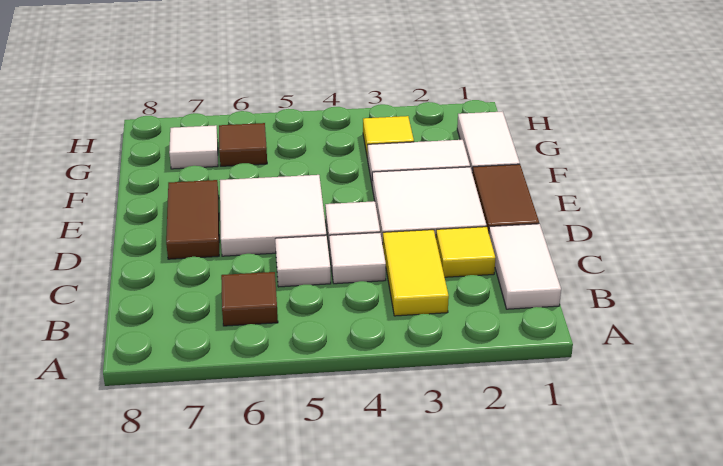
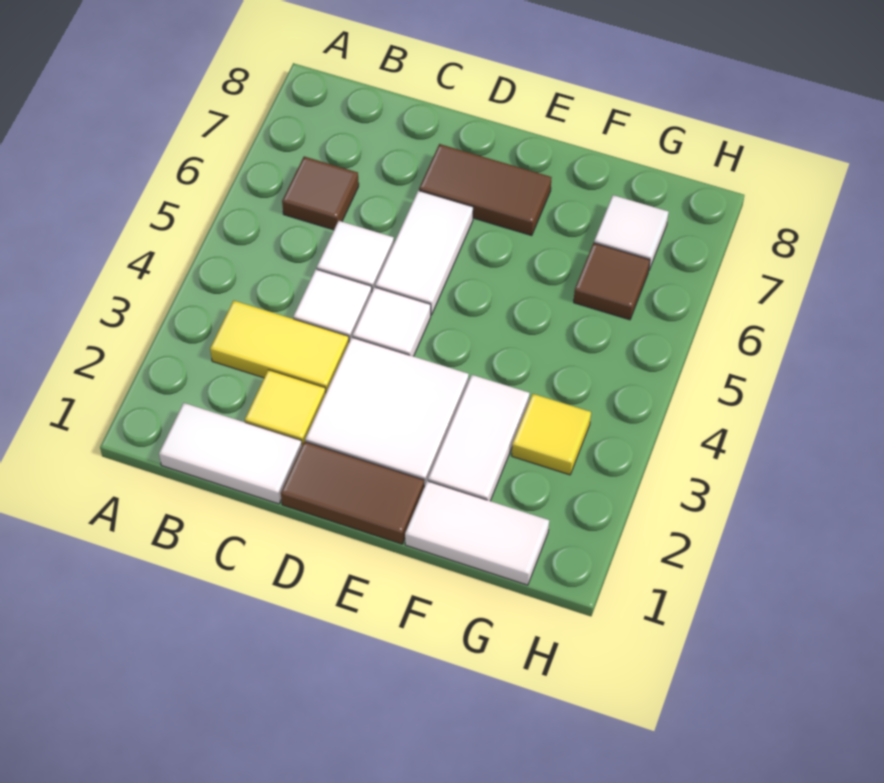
white 2x2 tile [220,175,326,256] -> white 1x2 tile [375,191,473,315]

